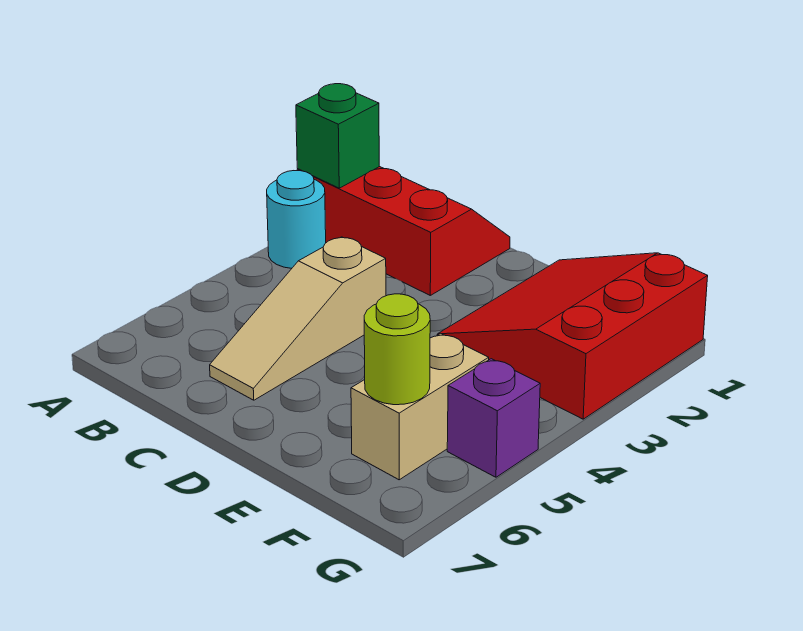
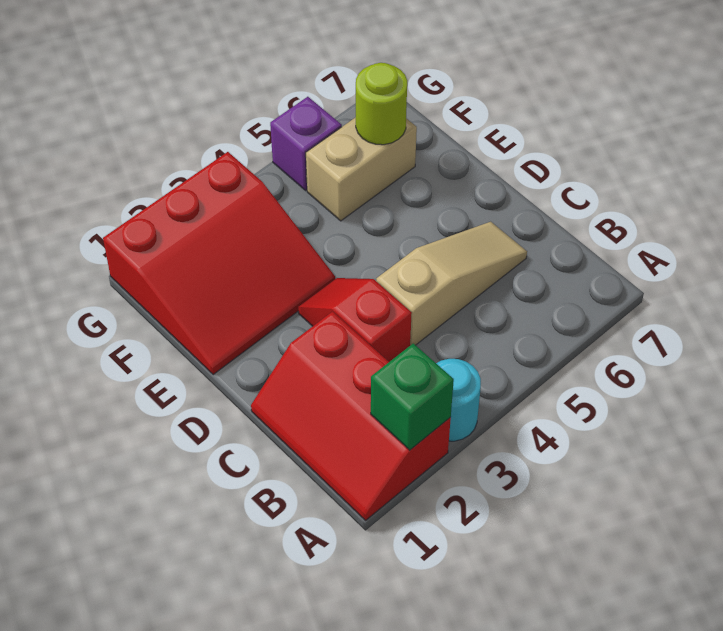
none -> red 1x2 slope [298,278,412,362]

